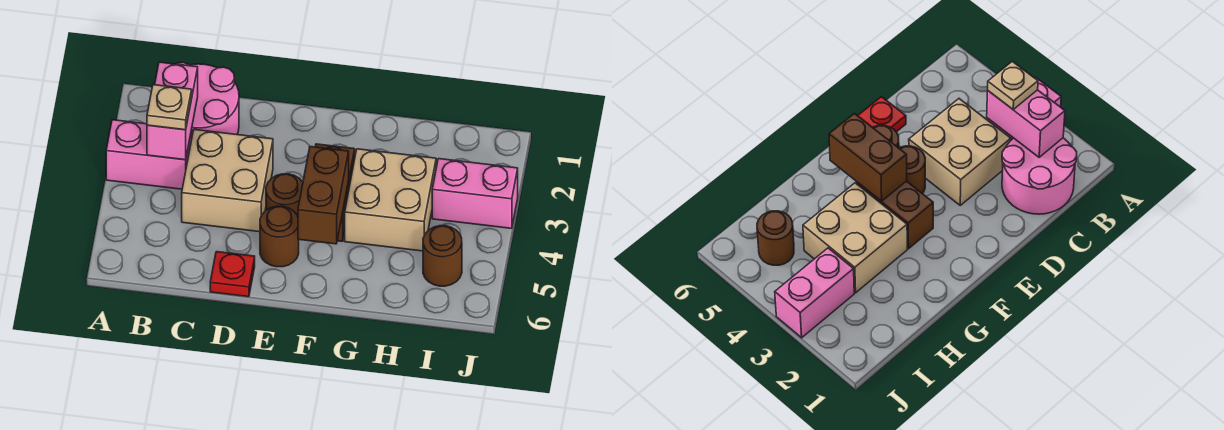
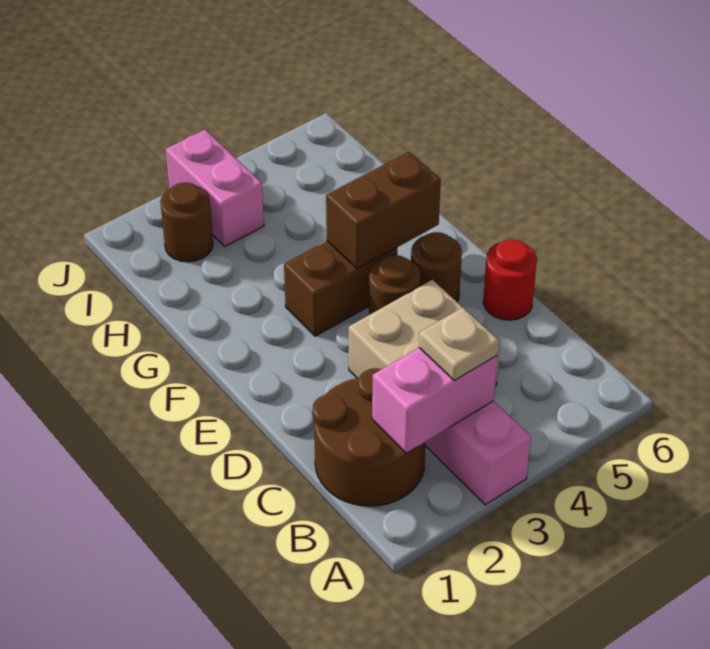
pink 2x2 round brick [176,62,239,135] -> brown 2x2 round brick [313,368,425,506]
red 1x1 plate [210,252,255,297] -> red 1x1 round brick [483,239,537,320]
tan 2x2 brick [345,149,436,251] -> none
brown 1x1 round brick [423,226,462,286] -> brown 1x1 round brick moved to [160,182,213,262]

